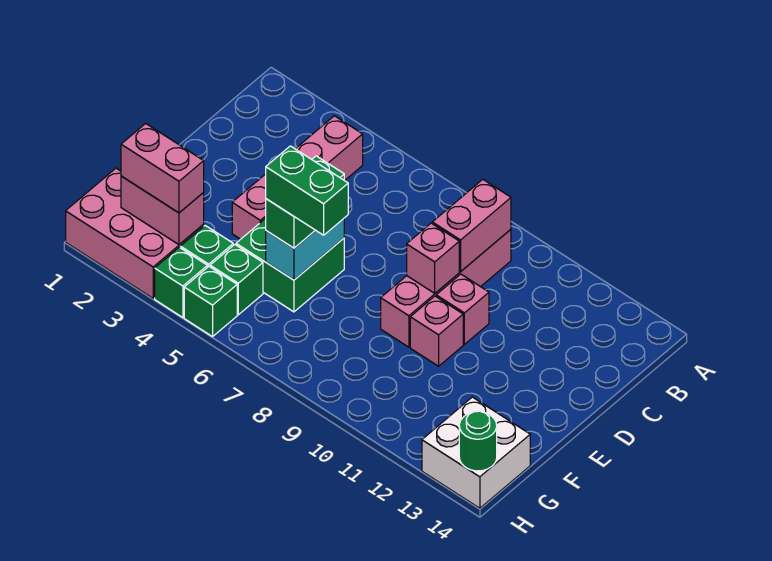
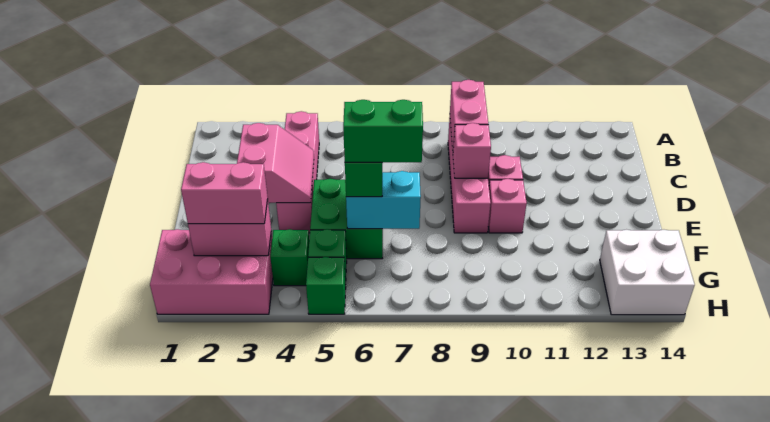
none -> pink 2x2 slope [237,123,314,203]
cyan 1x2 brick [266,219,344,280] -> cyan 1x2 brick turned to [346,171,421,229]
green 1x1 brick [155,247,207,318] -> none
green 1x1 round brick [459,411,497,471] -> none

